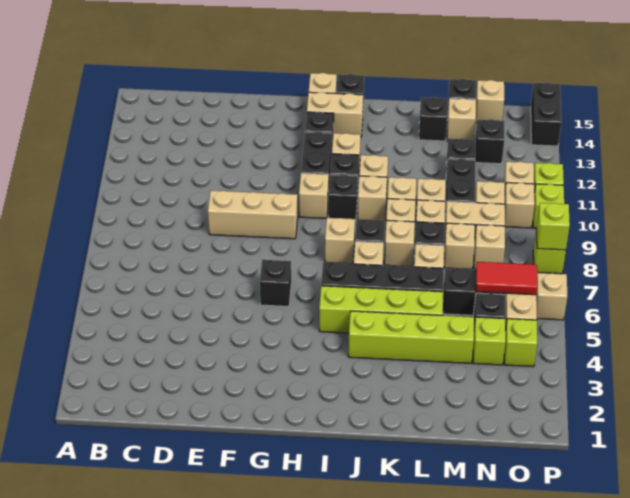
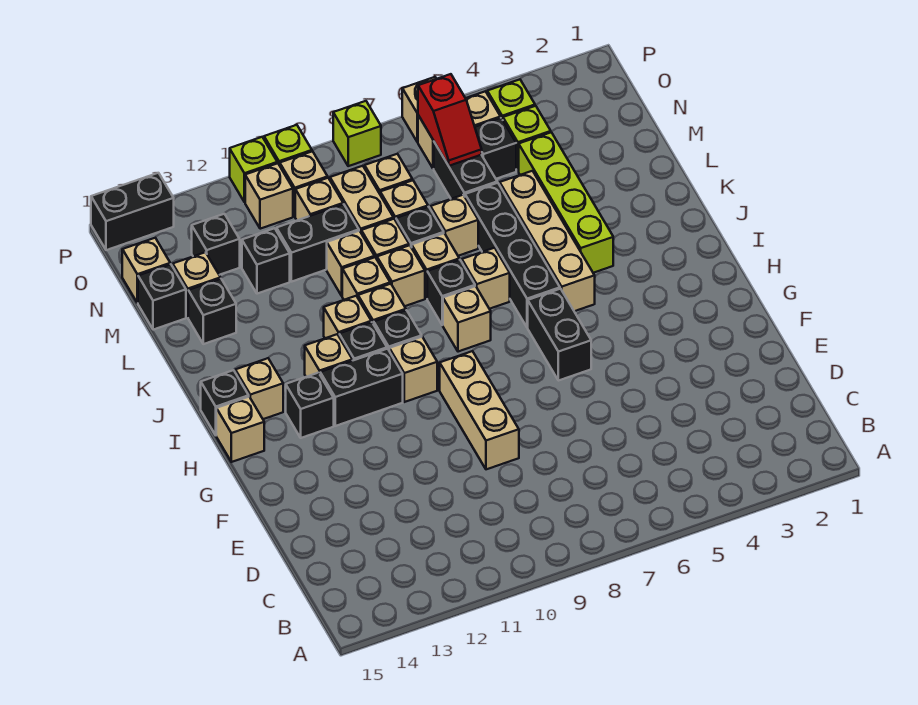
black 1x1 brick [260,260,291,307] -> black 1x2 brick [528,289,591,381]
tan 1x2 brick [307,92,363,136] -> tan 1x1 brick [235,358,283,419]
lime 1x4 brick [319,286,443,333] -> tan 1x4 brick [500,171,595,311]
red 1x2 tile [476,262,537,295] -> red 1x2 slope [418,74,482,166]
lime 1x1 brick [536,203,570,250] -> none

